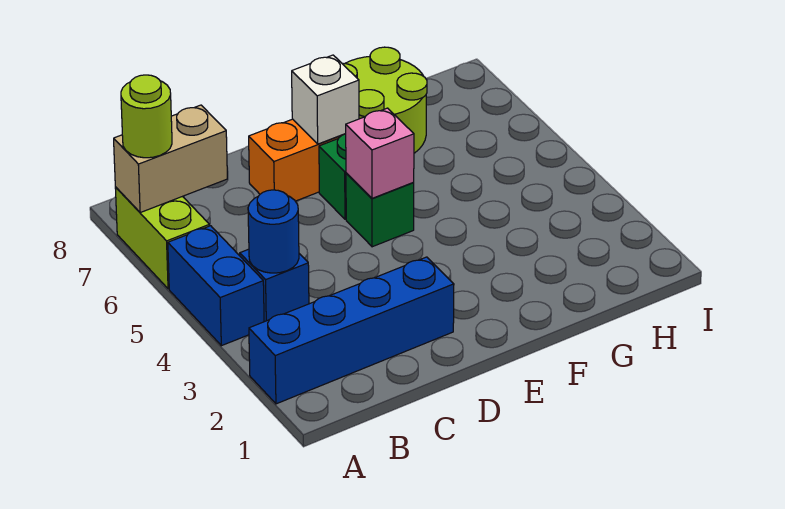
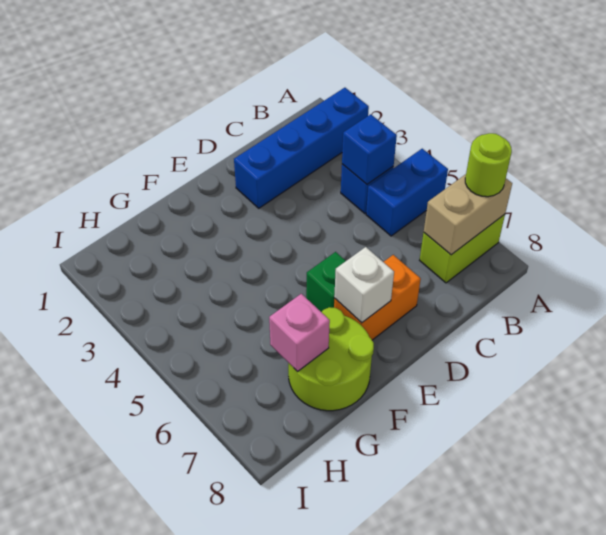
blue 1x2 brick [168,226,264,346] -> blue 1x2 brick turned to [366,149,448,236]
lime 1x2 brick [115,187,209,289] -> lime 1x2 brick turned to [420,214,505,283]
blue 1x1 round brick [248,190,299,273] -> blue 1x1 brick [342,114,397,184]
green 1x1 brick [346,173,414,247] -> none
pink 1x1 brick [346,108,414,198] -> pink 1x1 brick moved to [269,294,330,372]

